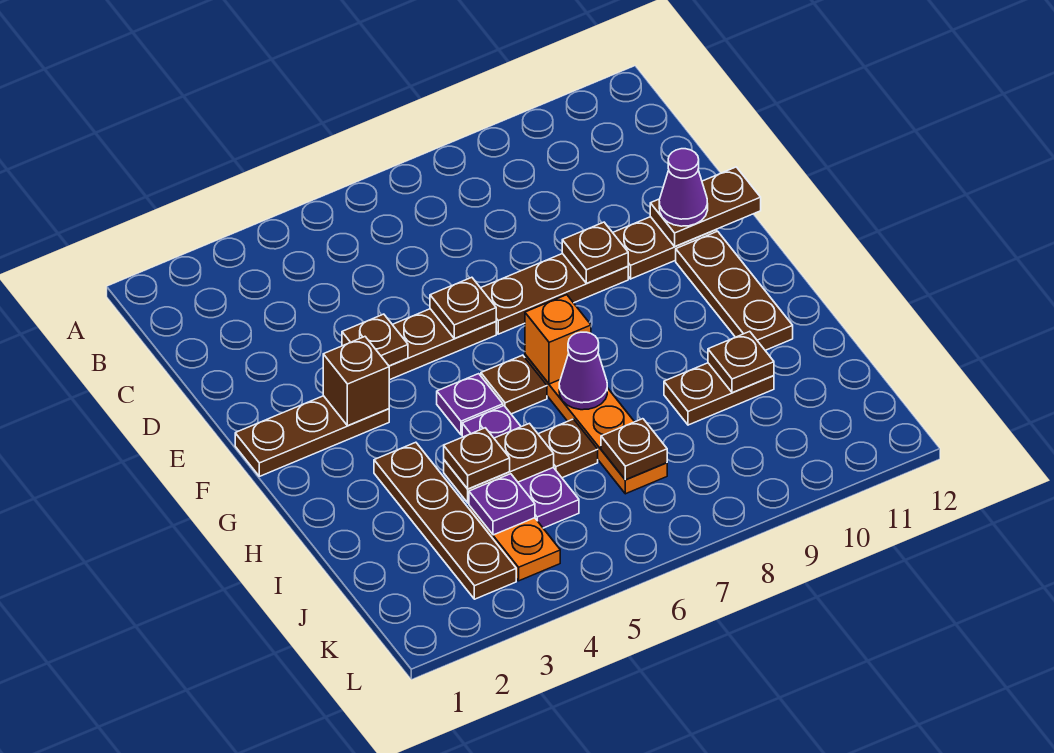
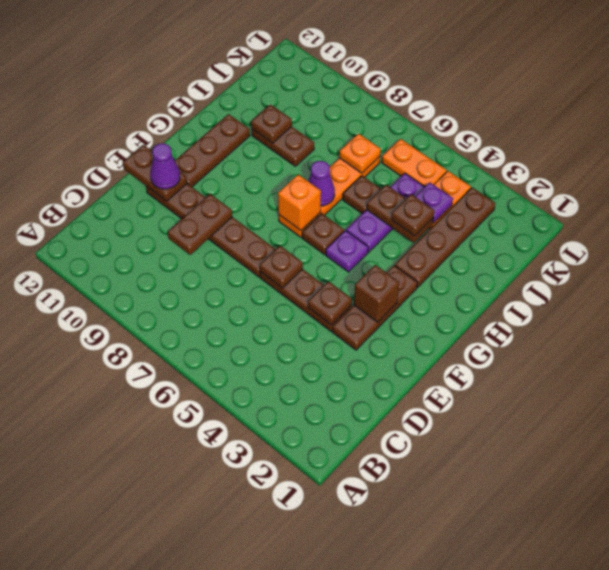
brown 1x1 plate [562,222,628,283] -> brown 1x2 plate [168,194,232,255]
brown 1x3 plate [235,396,389,476] -> brown 1x3 plate turned to [332,265,418,350]
brown 1x1 plate [601,419,667,480] -> orange 1x1 plate [339,133,381,173]
none -> orange 1x2 plate [382,139,447,186]

